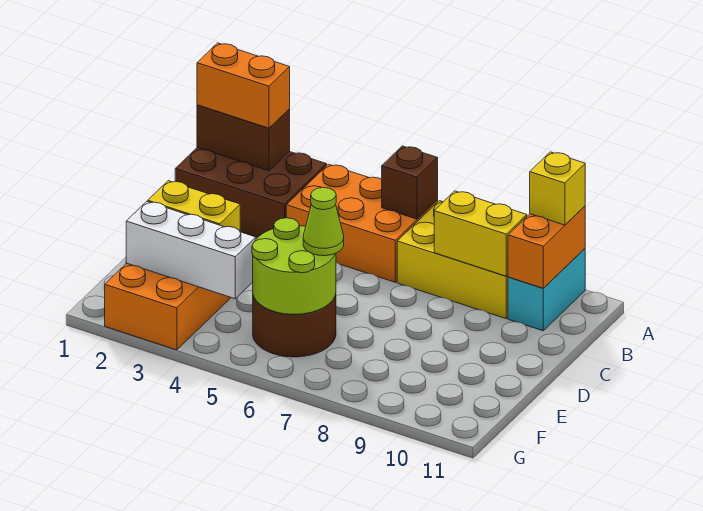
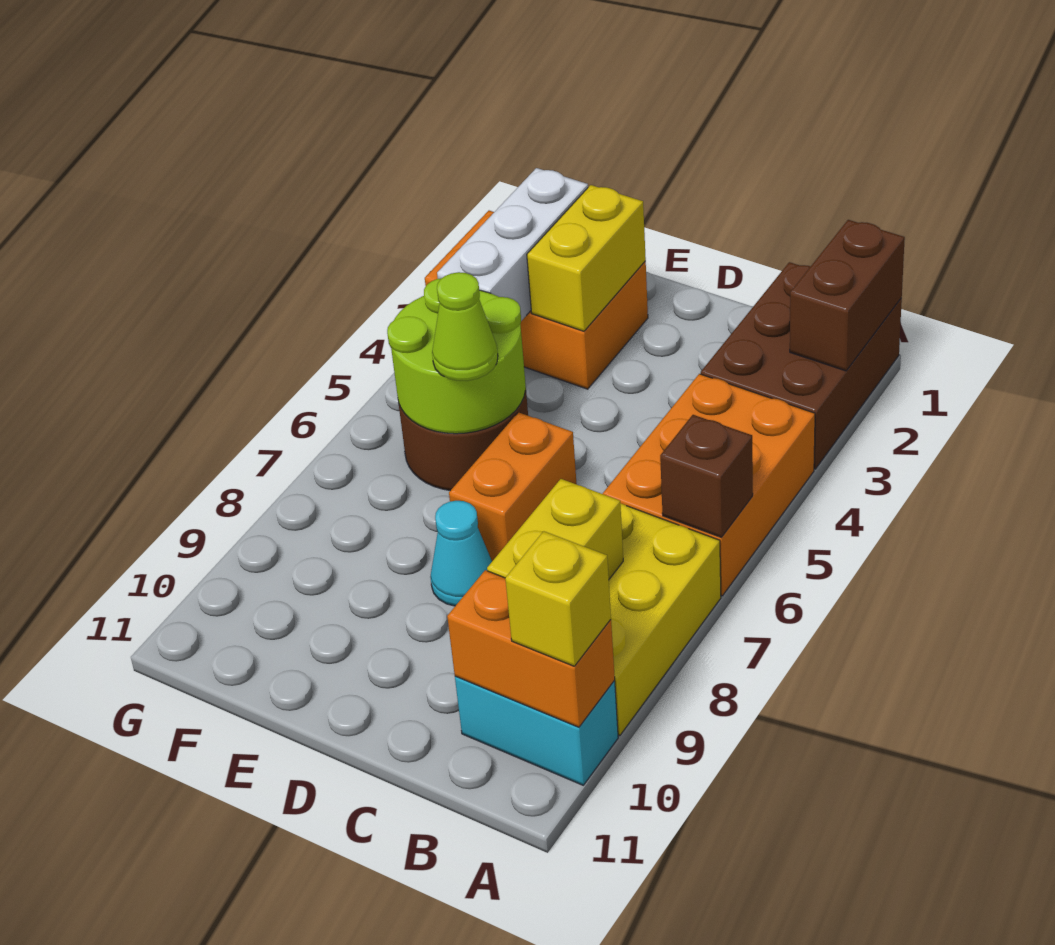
orange 1x2 brick [197,43,290,128] -> orange 1x2 brick moved to [449,412,577,561]
none -> cyan 1x1 cone [430,501,492,606]

